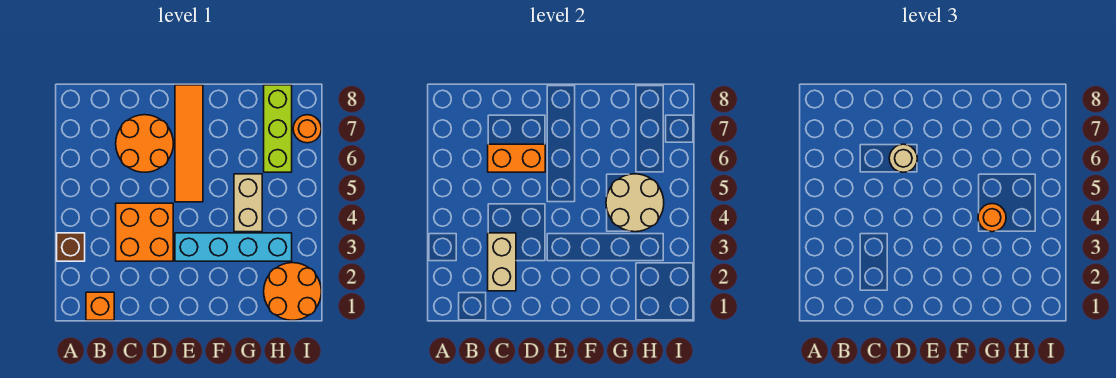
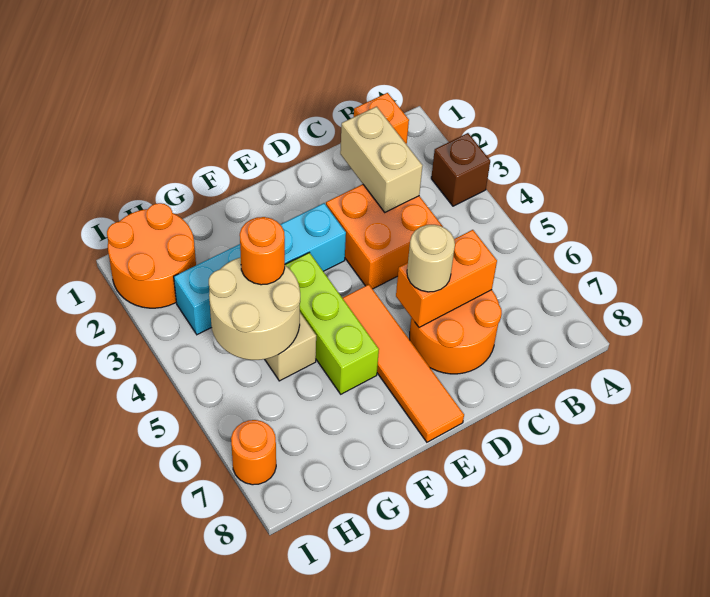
lime 1x3 brick [264,85,292,172] -> lime 1x3 brick moved to [285,253,379,394]

